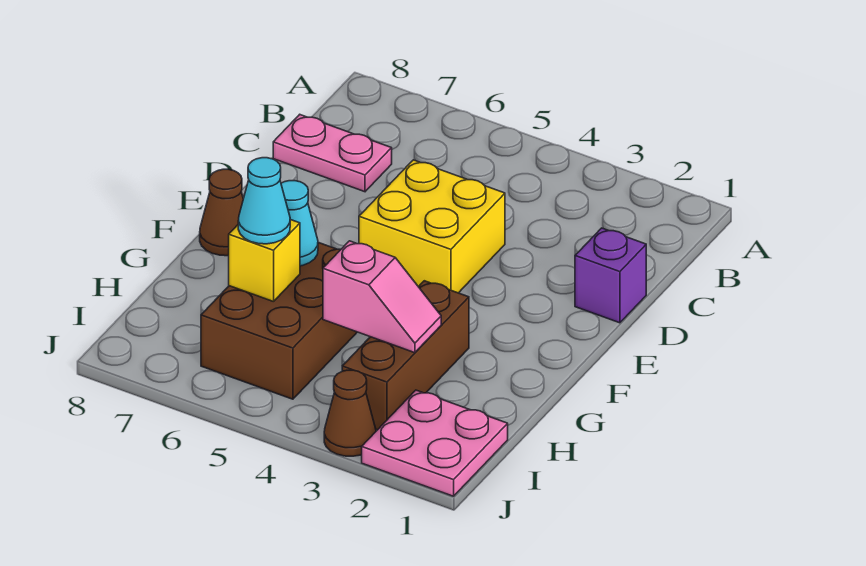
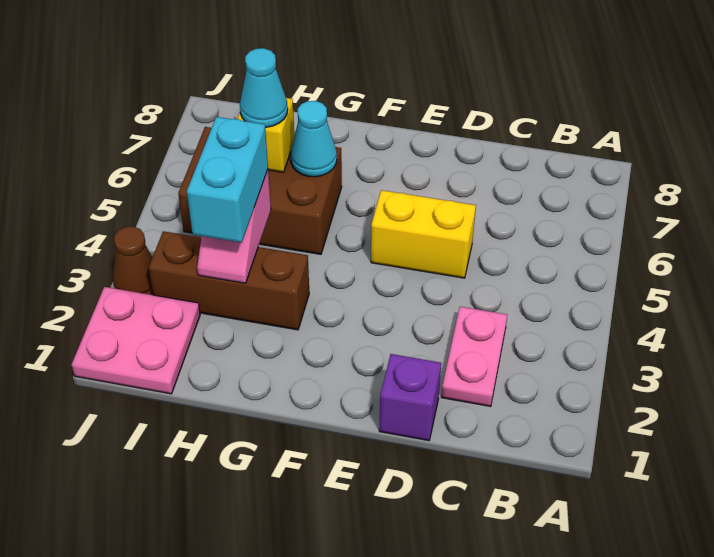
pink 1x2 plate [273,115,392,192] -> pink 1x2 plate moved to [441,307,507,406]
yellow 2x2 brick [359,160,505,293] -> yellow 1x2 brick [371,190,476,278]
brown 1x1 cone [200,169,243,256] -> none
none -> cyan 1x2 brick [187,117,268,243]

